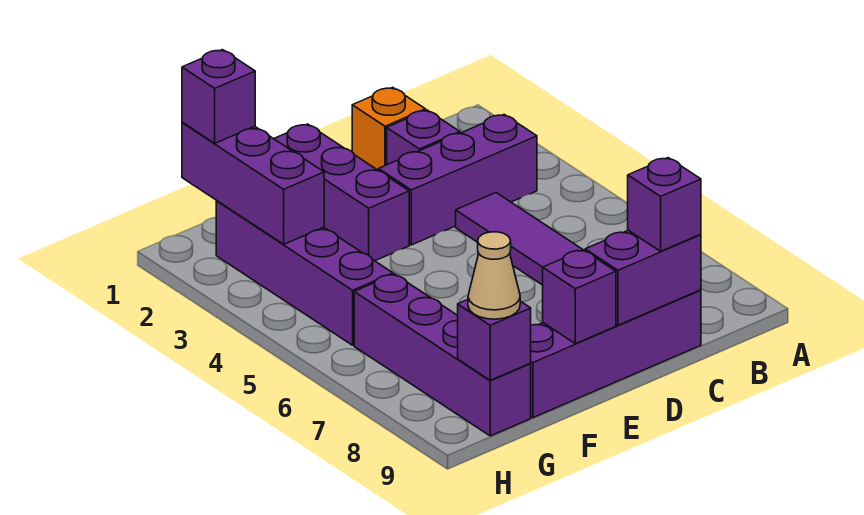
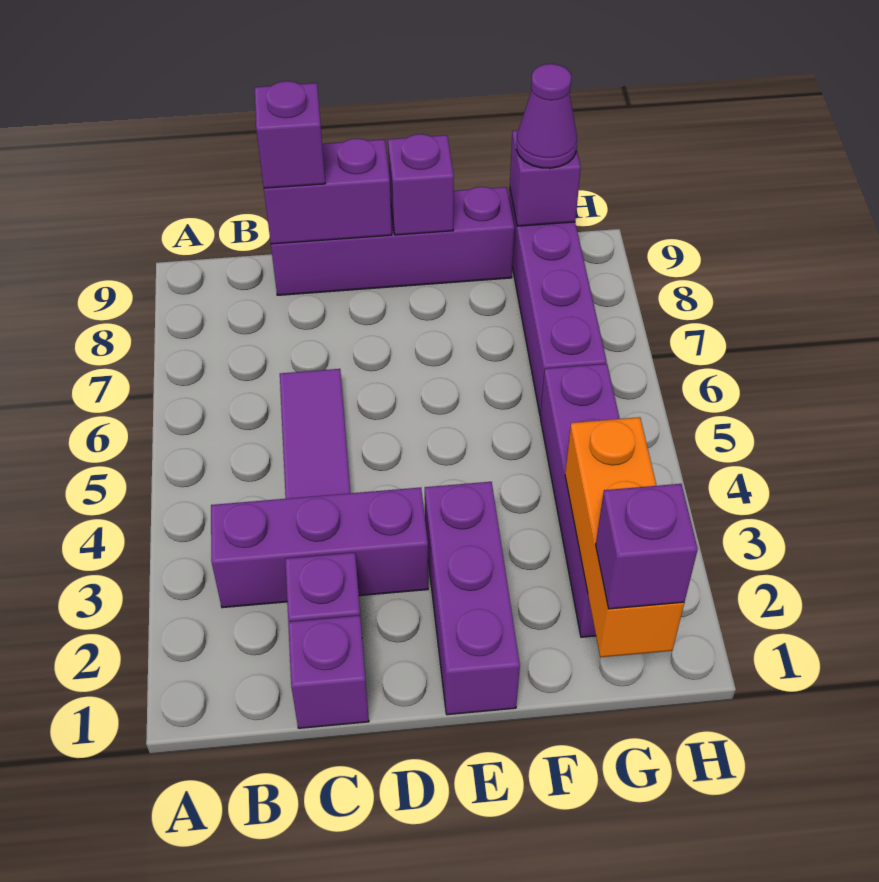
orange 1x1 brick [352,87,426,171] -> purple 1x1 brick [288,616,369,728]
purple 1x3 brick [182,122,324,244] -> orange 1x3 brick [565,417,684,658]
tan 1x1 cone [468,232,520,319] -> purple 1x1 cone [516,64,577,168]

